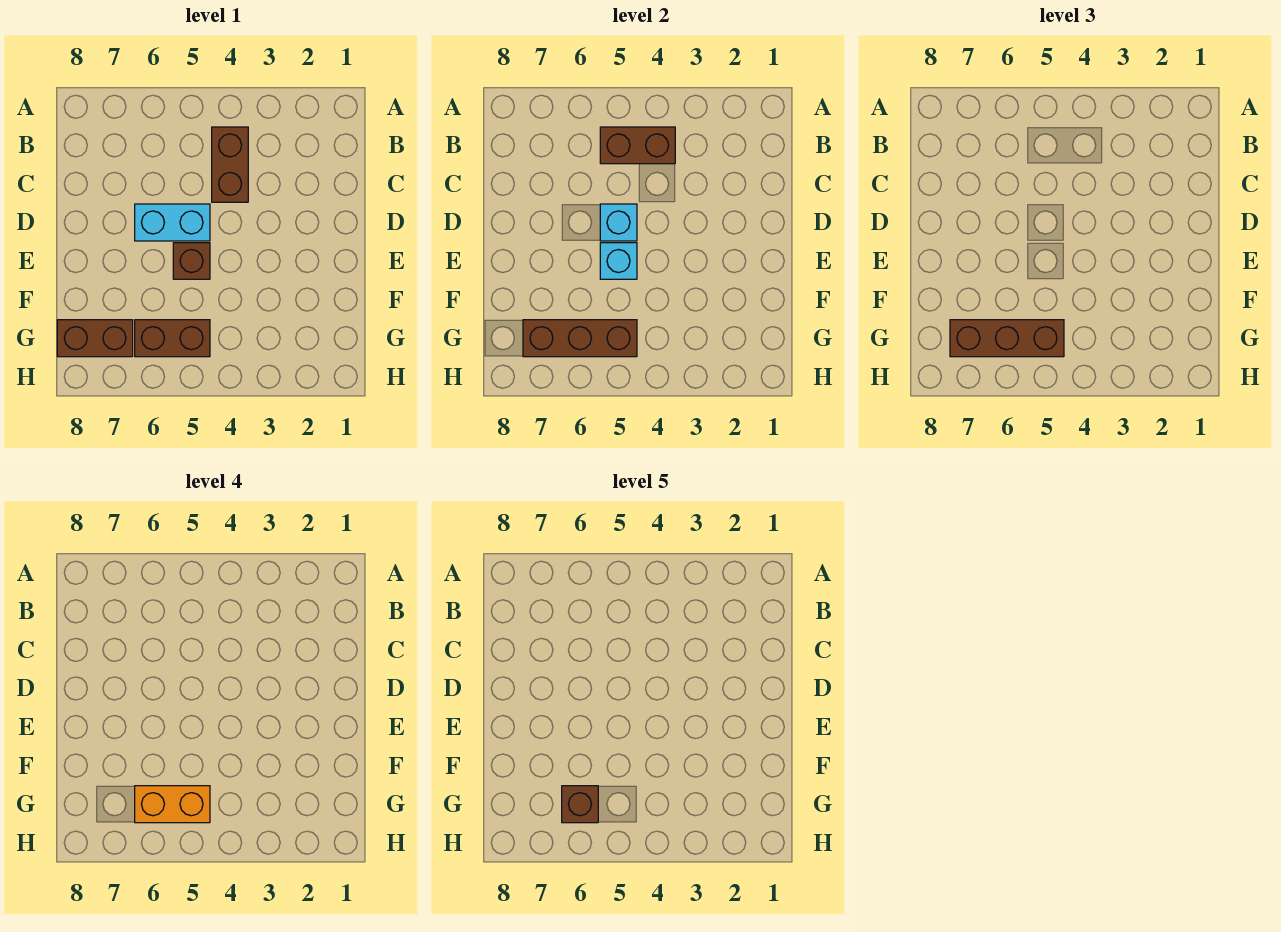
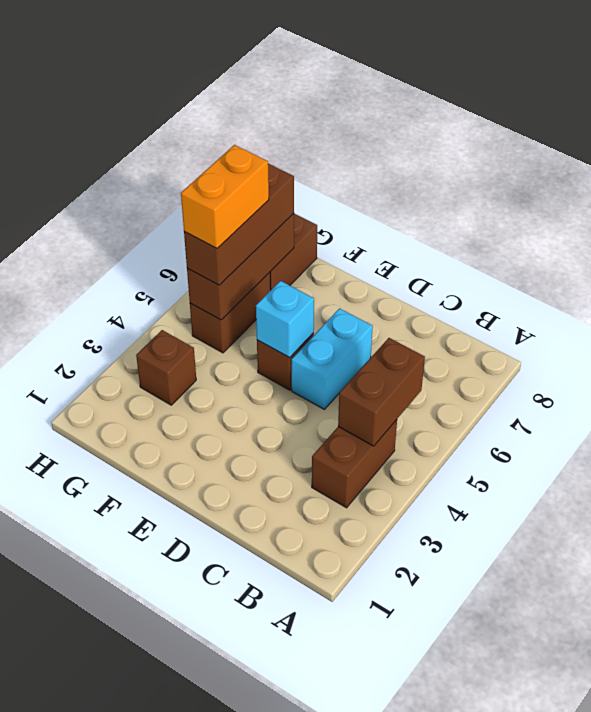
brown 1x2 brick [212,127,248,202] -> brown 1x2 brick turned to [312,420,397,508]
cyan 1x1 brick [600,204,637,241] -> none
brown 1x1 brick [562,786,598,823] -> brown 1x1 brick moved to [136,330,196,405]

